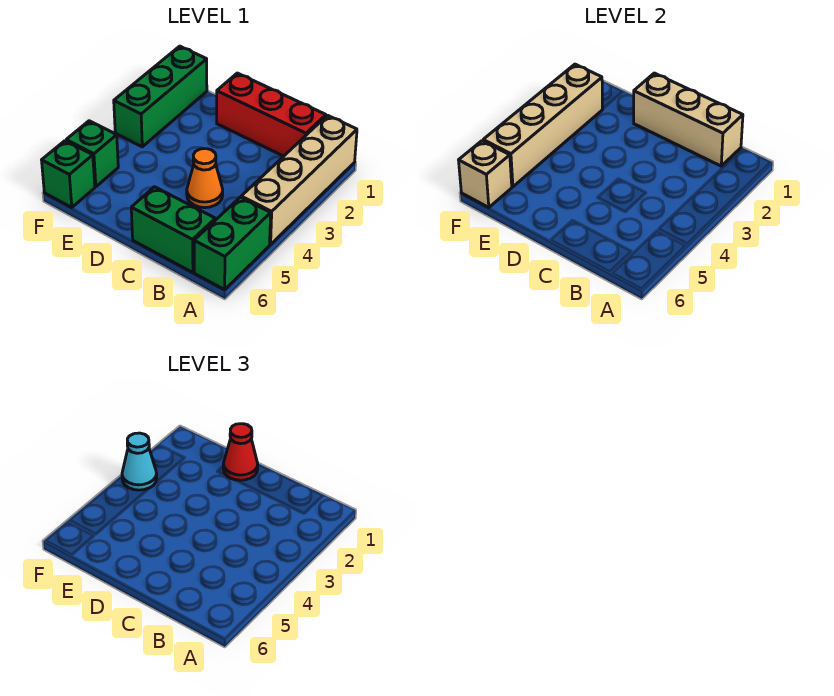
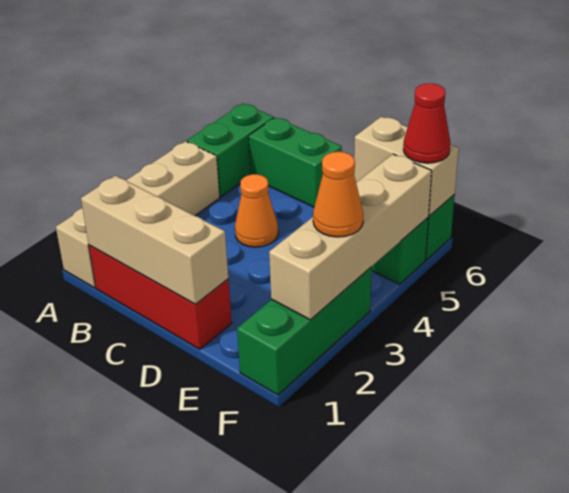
red 1x1 cone [223,424,258,480] -> red 1x1 cone moved to [403,83,450,163]
cyan 1x1 cone [122,433,157,490] -> orange 1x1 cone [313,152,363,237]
tan 1x1 brick [459,141,512,208] -> tan 1x2 brick [354,117,459,216]

